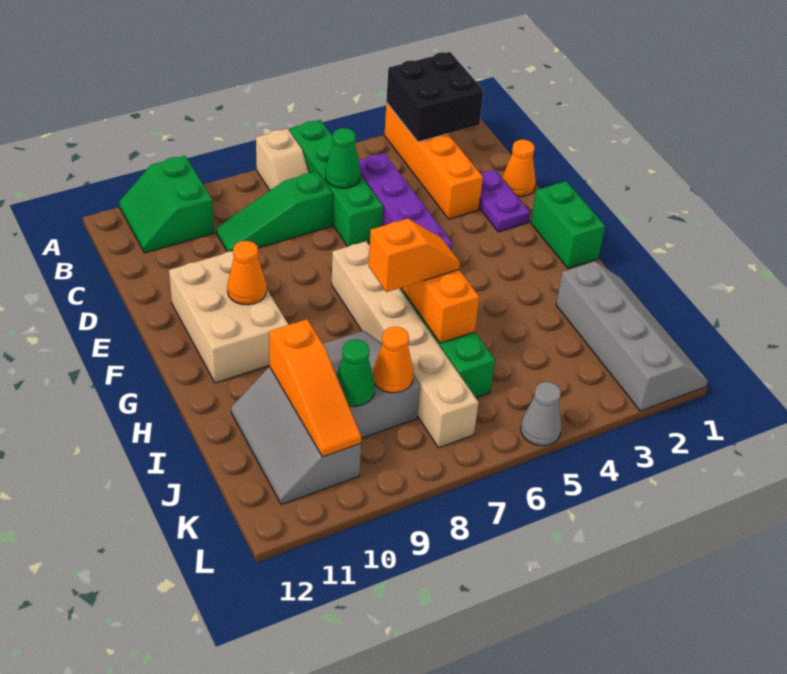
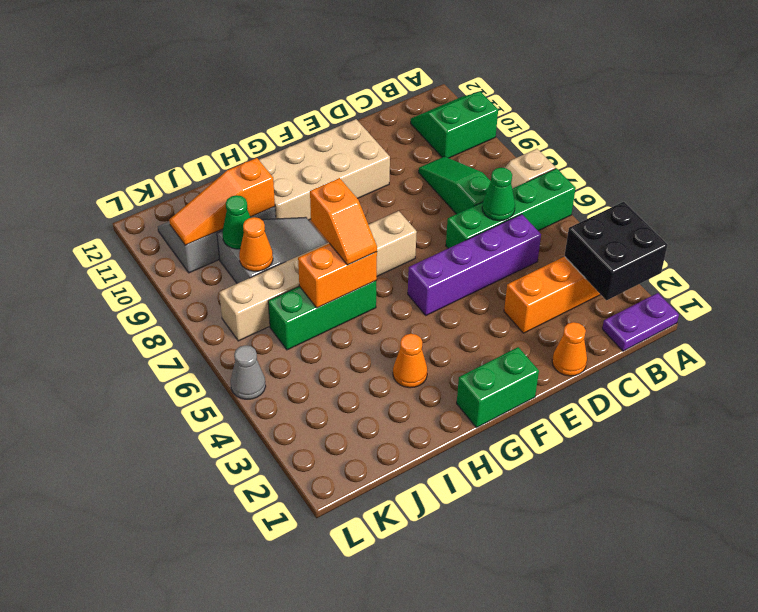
purple 1x2 plate [479,170,530,232] -> purple 1x2 plate moved to [602,293,679,351]
tan 2x3 brick [169,251,289,383] -> tan 2x4 brick [259,119,390,220]
orange 1x1 cone [227,241,266,305] -> orange 1x1 cone moved to [393,334,427,388]
grey 2x4 slope [556,261,708,411] -> none

